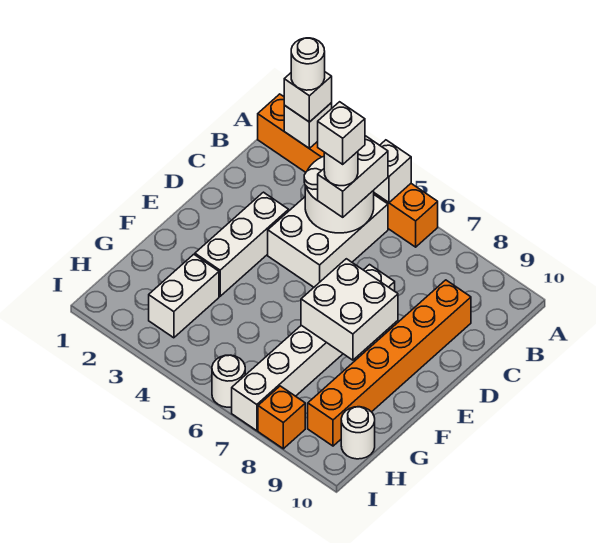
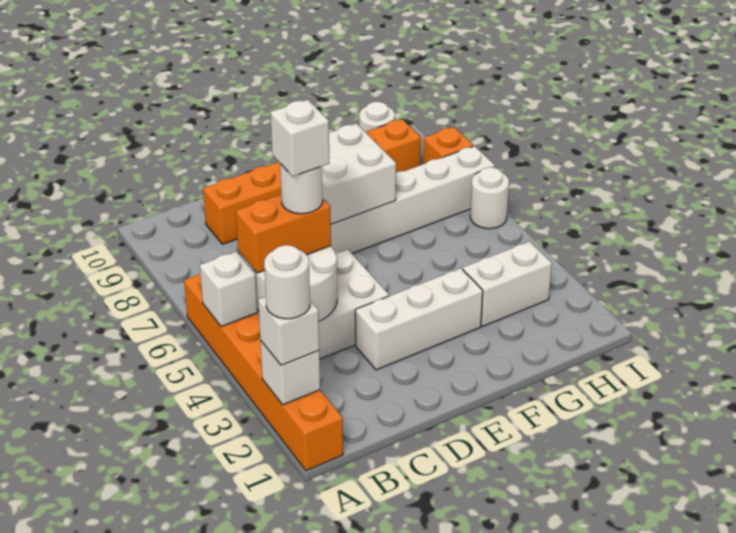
white 1x2 brick [318,136,388,217] -> orange 1x2 brick [236,195,331,273]

